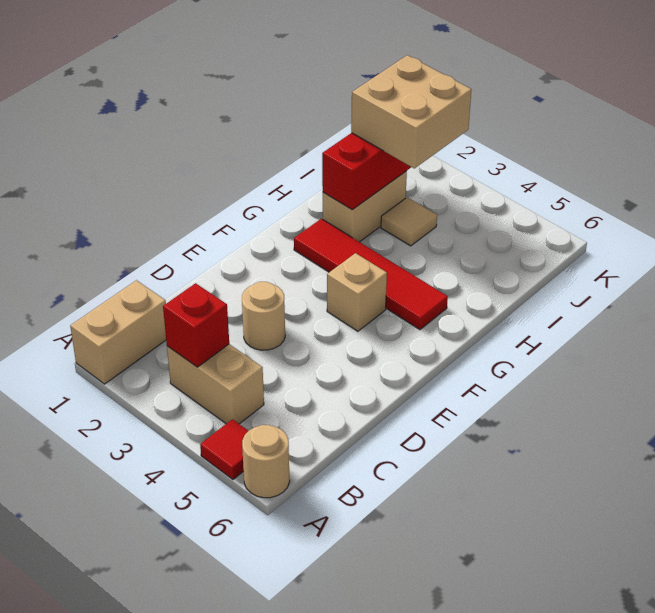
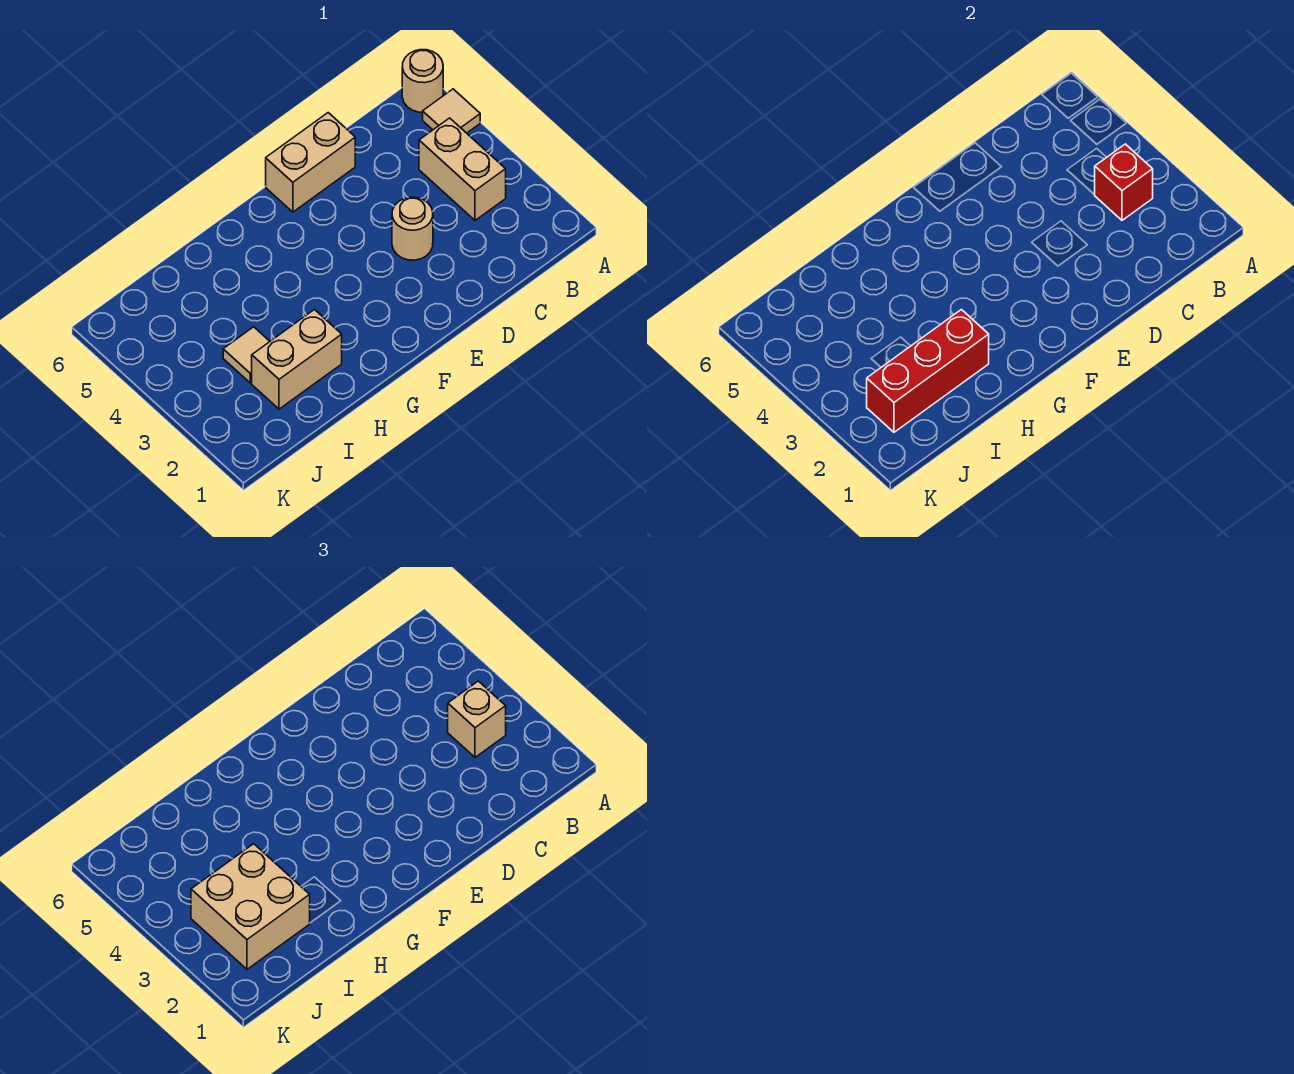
tan 1x2 brick [70,280,166,384] -> tan 1x2 brick moved to [266,113,355,212]
red 1x1 tile [200,419,248,479] -> tan 1x1 tile [423,89,480,133]
tan 1x1 brick [327,253,387,331] -> tan 1x1 brick moved to [448,681,506,757]
red 1x4 tile [294,219,448,330] -> none

